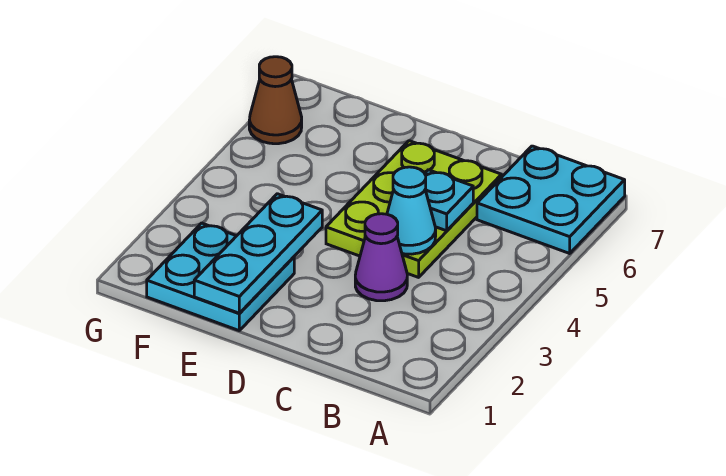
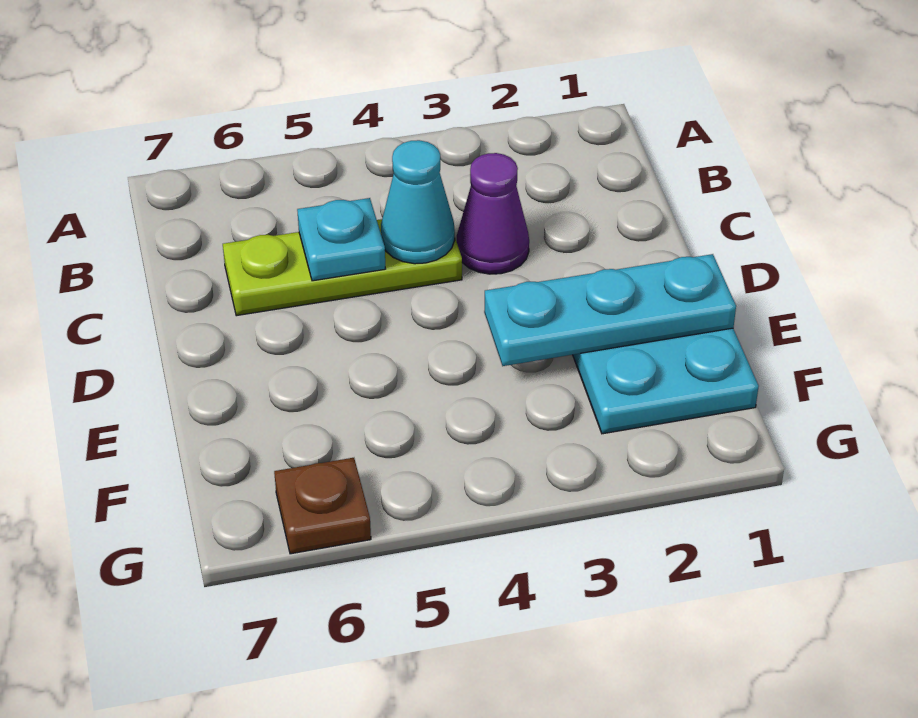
cyan 2x2 plate [477,146,625,253] -> none
lime 2x3 plate [326,141,502,277] -> lime 1x3 plate [223,219,462,316]
brown 1x1 cone [249,57,302,144] -> brown 1x1 plate [274,458,371,554]

